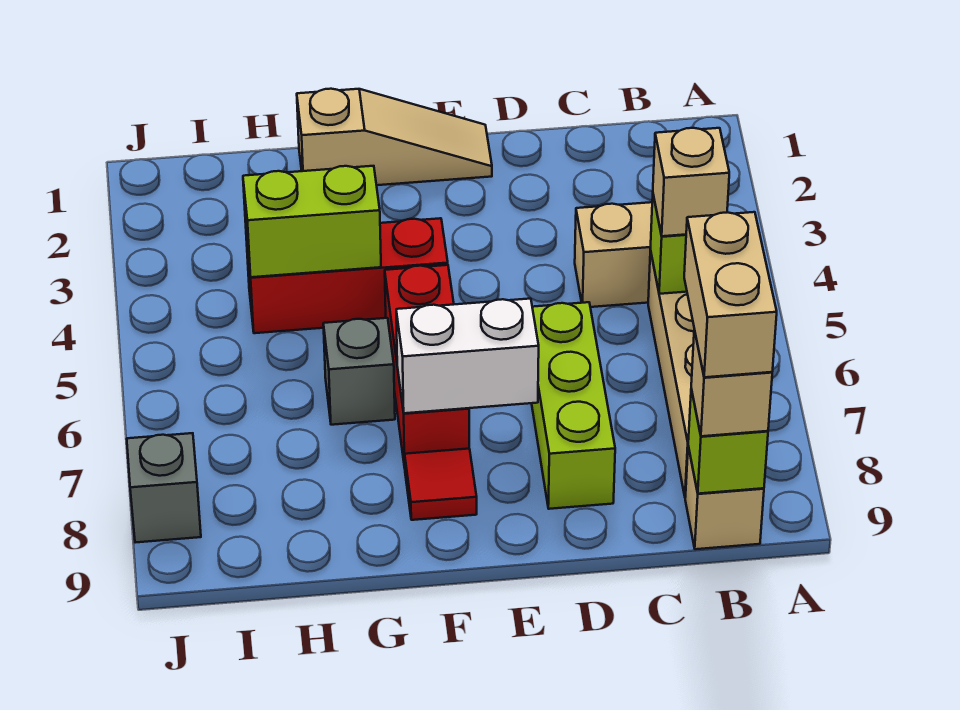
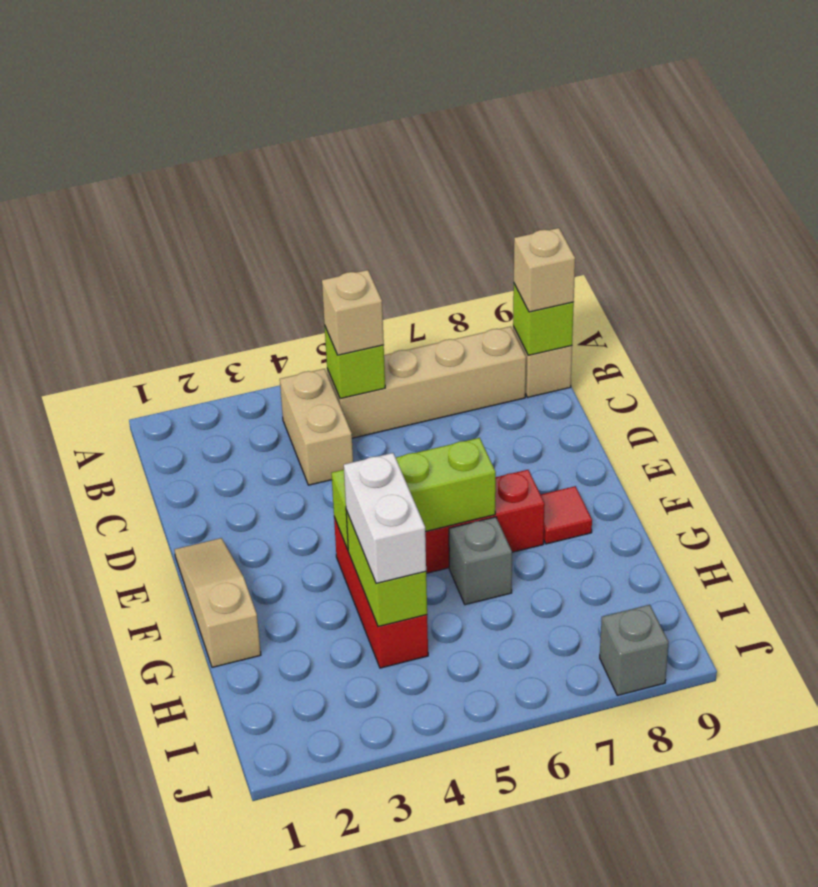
tan 1x2 brick [684,212,777,377] -> none
lime 1x3 brick [532,302,615,509] -> lime 1x3 brick moved to [331,438,496,550]
white 1x2 brick [396,299,539,413] -> white 1x2 brick moved to [344,453,426,583]

